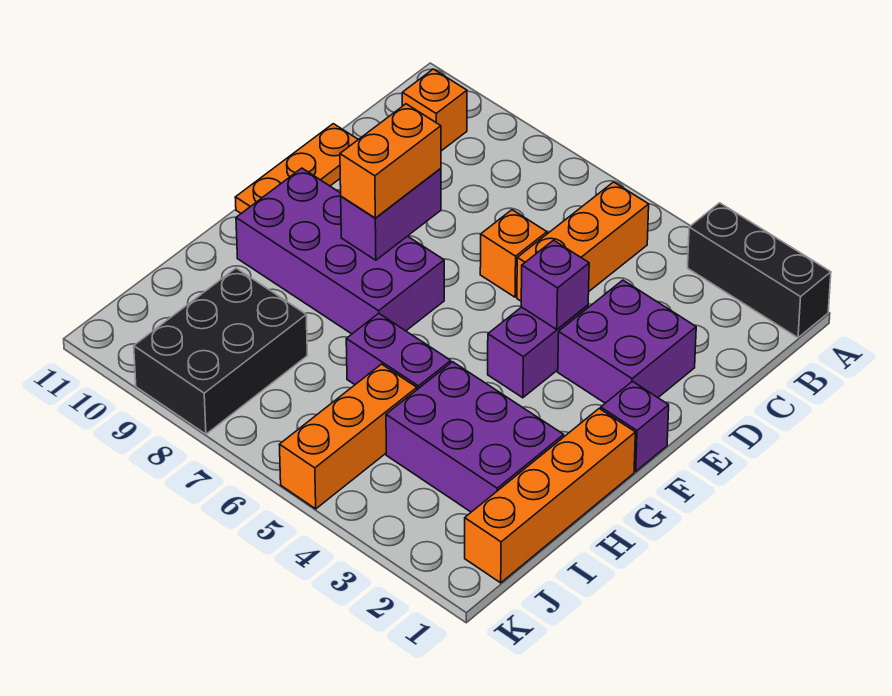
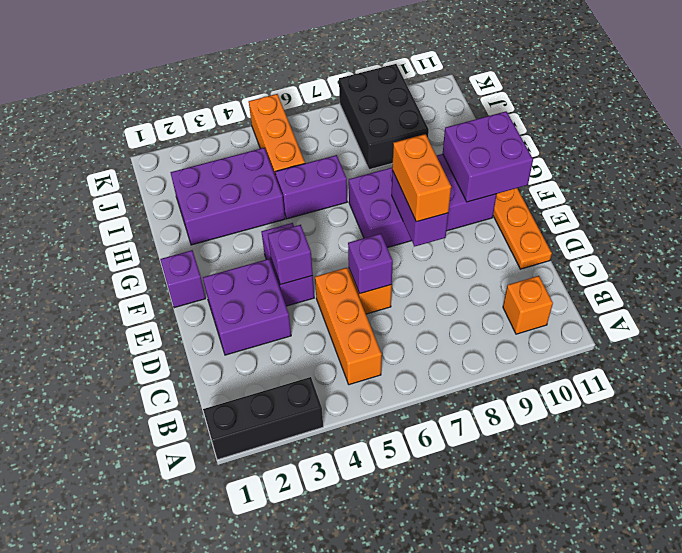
none -> purple 1x1 brick [348,234,393,294]
none -> purple 2x2 brick [443,111,533,202]
orange 1x4 brick [465,409,635,583] -> none

